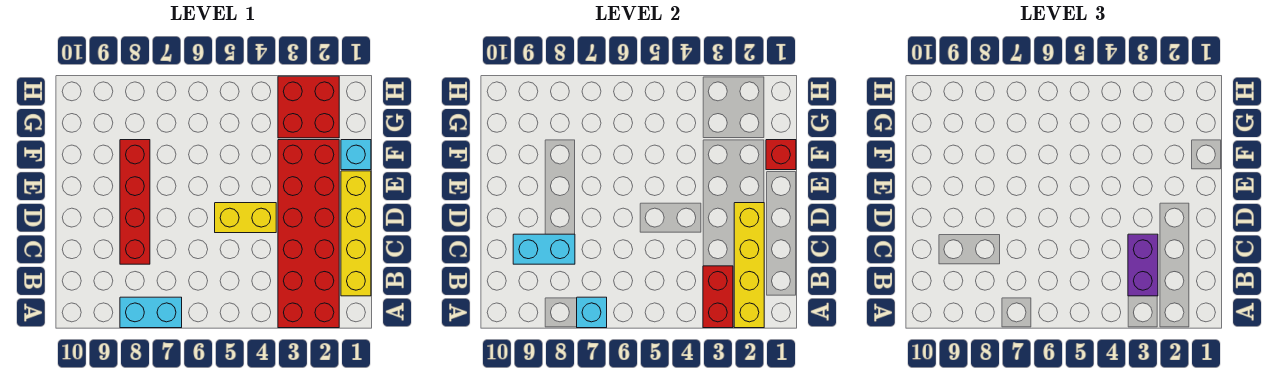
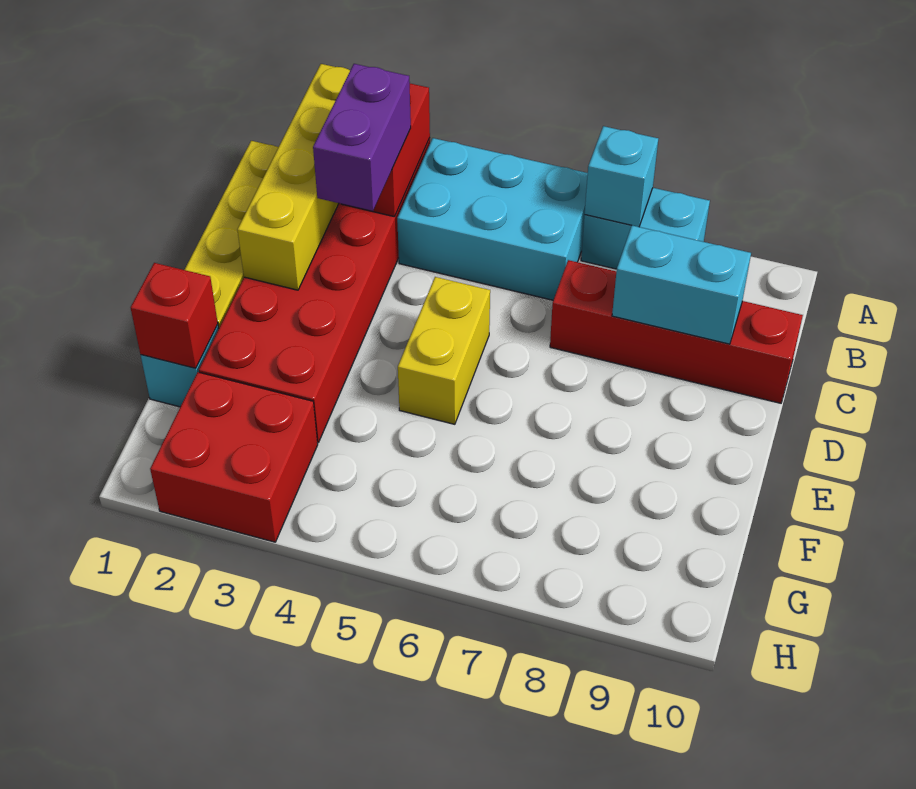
none -> cyan 2x3 brick [397,138,588,300]
red 1x4 brick [120,140,150,264] -> red 1x4 brick turned to [550,260,803,403]
yellow 1x2 brick [215,203,276,233] -> yellow 1x2 brick turned to [398,277,490,424]

